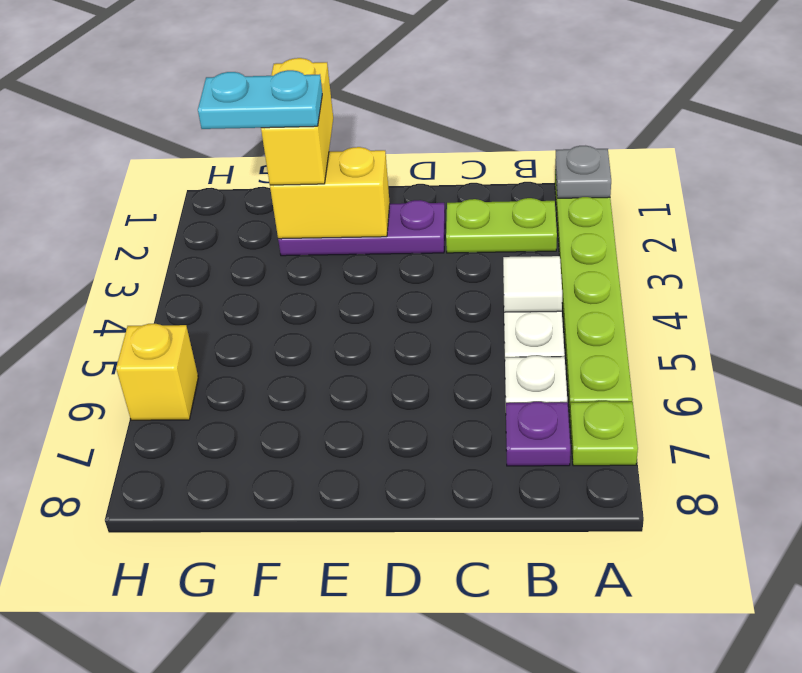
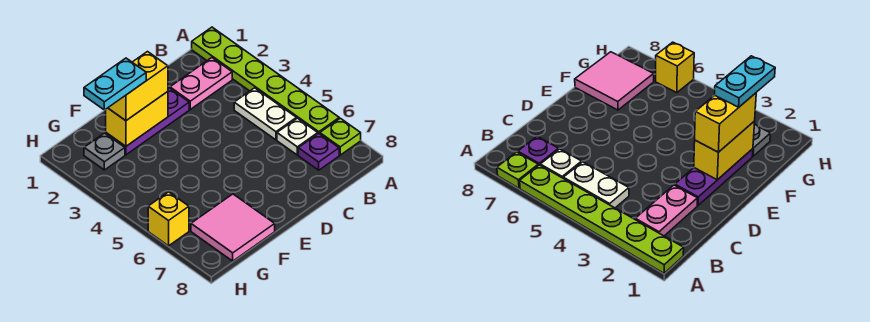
grey 1x1 plate [555,146,611,198] -> grey 1x1 plate moved to [84,133,125,170]
lime 1x2 plate [446,198,557,253] -> pink 1x2 plate [170,58,232,109]
white 1x1 tile [503,256,562,312] -> none
yellow 1x2 brick [261,58,333,185] -> yellow 1x2 brick turned to [108,52,168,121]
none -> pink 2x2 tile [191,194,275,261]

